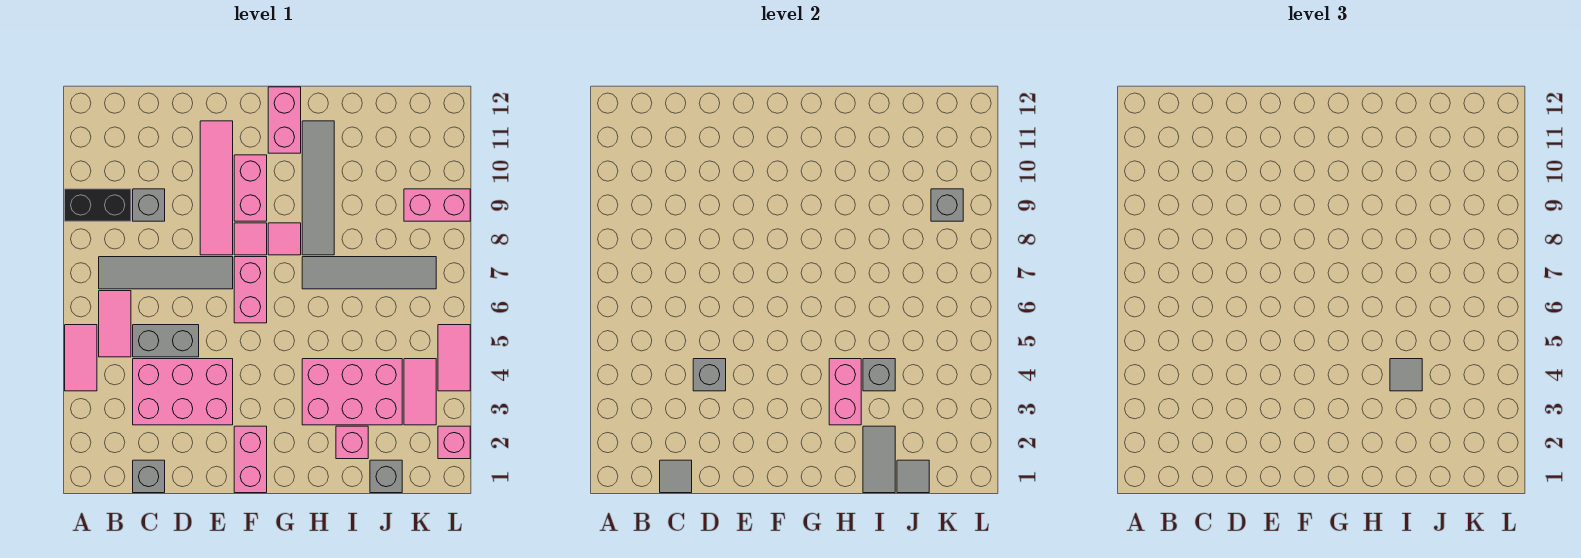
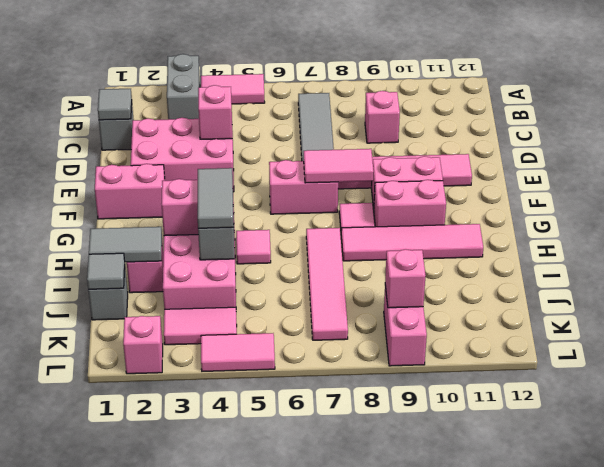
black 1x2 brick [65,189,131,221] -> none
pink 1x2 tile [99,291,131,357] -> pink 1x2 tile moved to [304,149,374,183]
pink 2x3 brick [133,359,233,425] -> pink 2x3 brick turned to [131,118,234,192]
grey 1x2 brick [133,325,199,357] -> grey 1x2 brick moved to [167,54,200,119]
grey 1x1 brick [133,189,165,221] -> pink 1x1 brick [365,91,400,143]
grey 1x1 brick [693,359,726,391] -> pink 1x1 brick [198,85,232,139]
pink 1x1 tile [234,223,267,255] -> pink 1x1 tile moved to [236,230,271,264]
pink 1x2 brick [268,87,301,153] -> pink 1x2 brick moved to [374,180,446,227]
grey 1x4 tile [302,257,436,289] -> pink 1x4 tile [306,228,348,340]
grey 1x4 tile [302,121,334,255] -> pink 1x4 tile [341,224,483,261]
grey 1x1 tile [1390,359,1422,391] -> grey 1x2 tile [198,168,234,228]
grey 1x1 brick [931,189,963,221] -> pink 1x1 brick [385,249,426,308]

